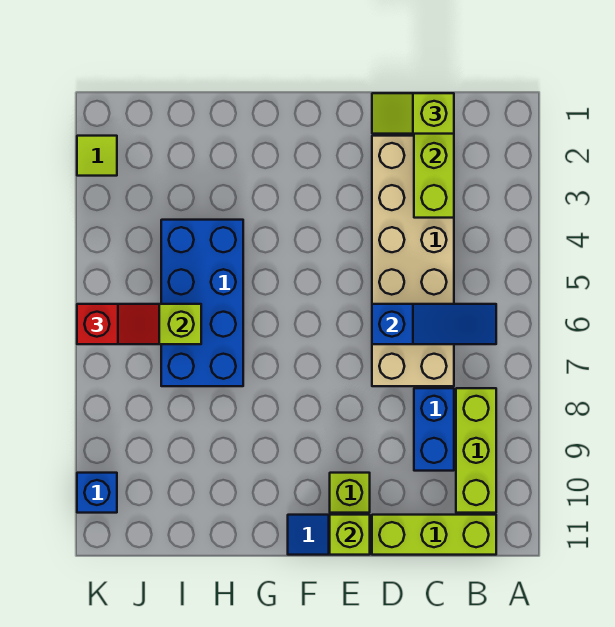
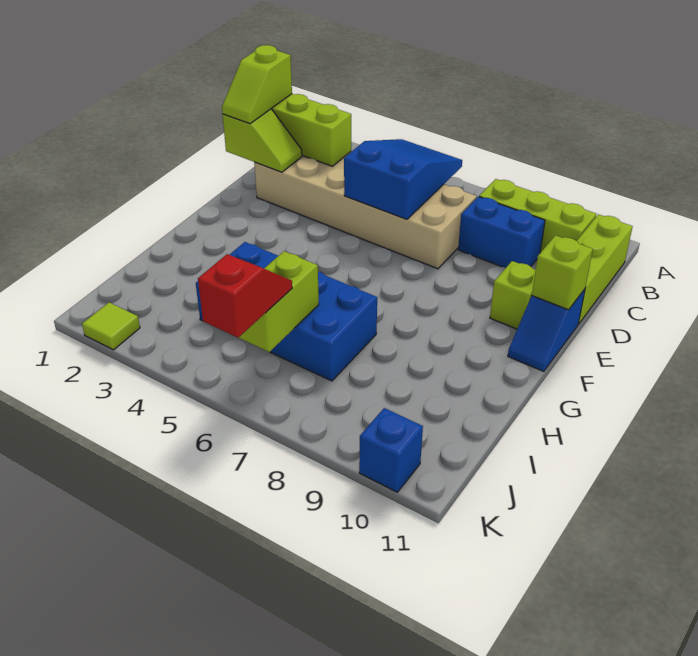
blue 1x3 slope [372,304,496,344] -> blue 2x3 slope [344,139,462,219]
none -> lime 1x2 slope [223,109,302,172]

